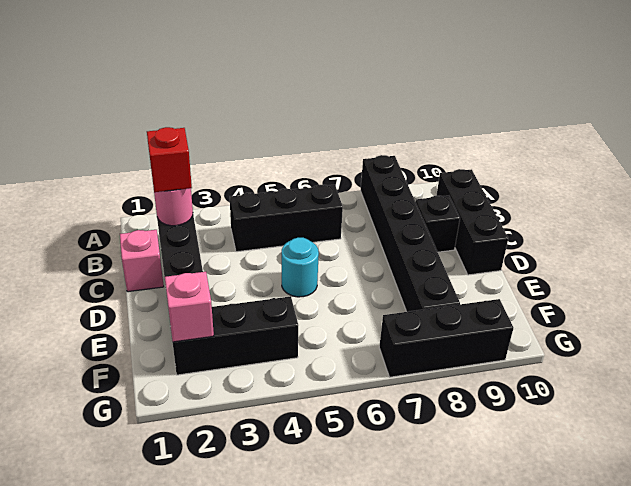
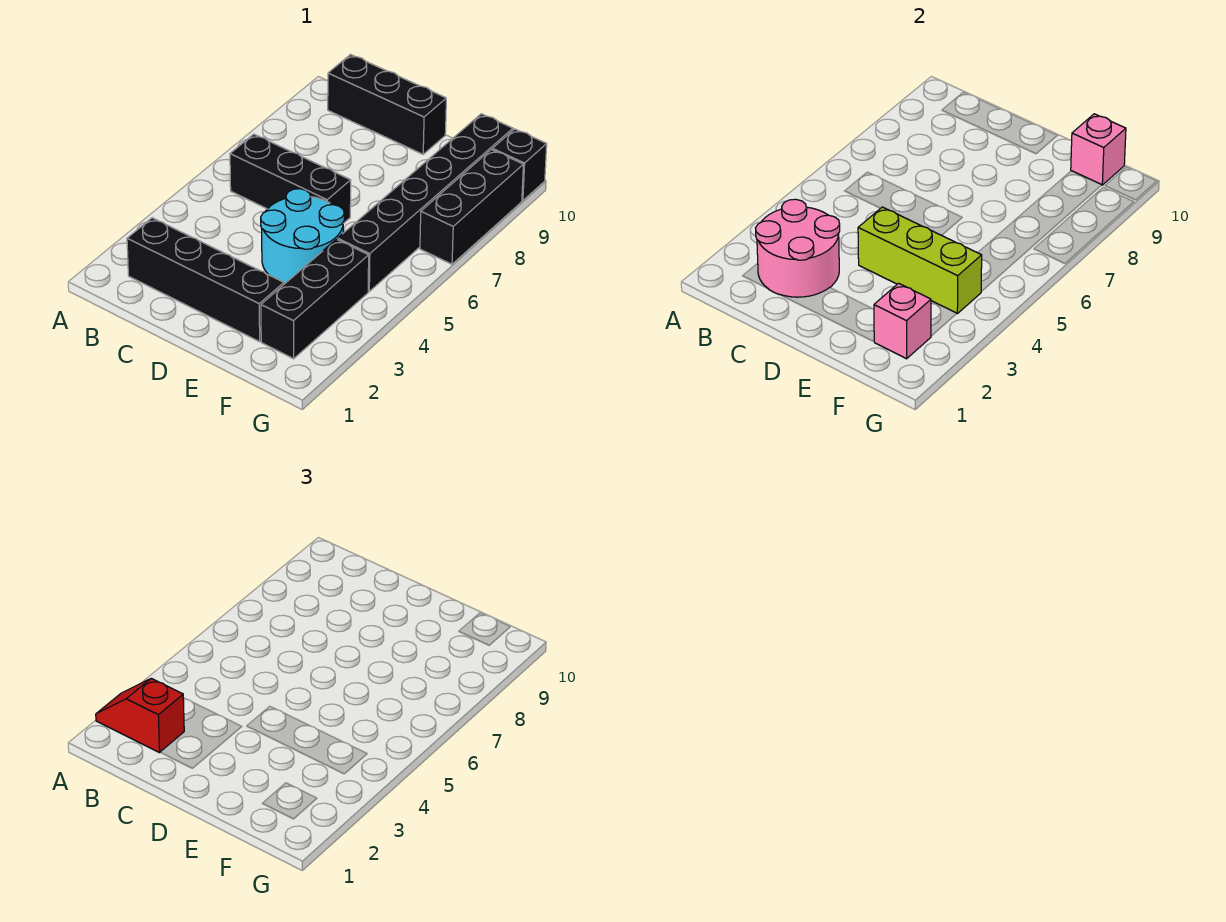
black 1x6 brick [361,155,460,312] -> black 1x6 brick turned to [338,114,513,291]
pink 1x1 round brick [154,188,193,226] -> pink 2x2 round brick [756,199,840,297]
black 1x3 brick [230,185,343,252] -> black 1x3 brick turned to [230,134,351,224]
pink 1x1 brick [120,230,164,292] -> pink 1x1 brick moved to [1071,114,1126,185]
black 1x1 brick [416,196,460,252] -> black 1x1 brick moved to [492,129,547,201]
none -> lime 1x3 brick [858,207,982,314]
cyan 1x1 round brick [282,238,319,297] -> cyan 2x2 round brick [261,189,344,284]

